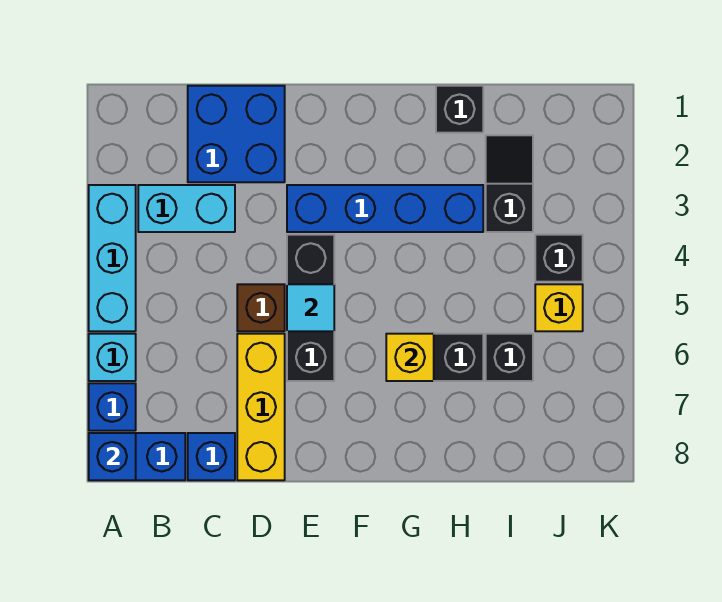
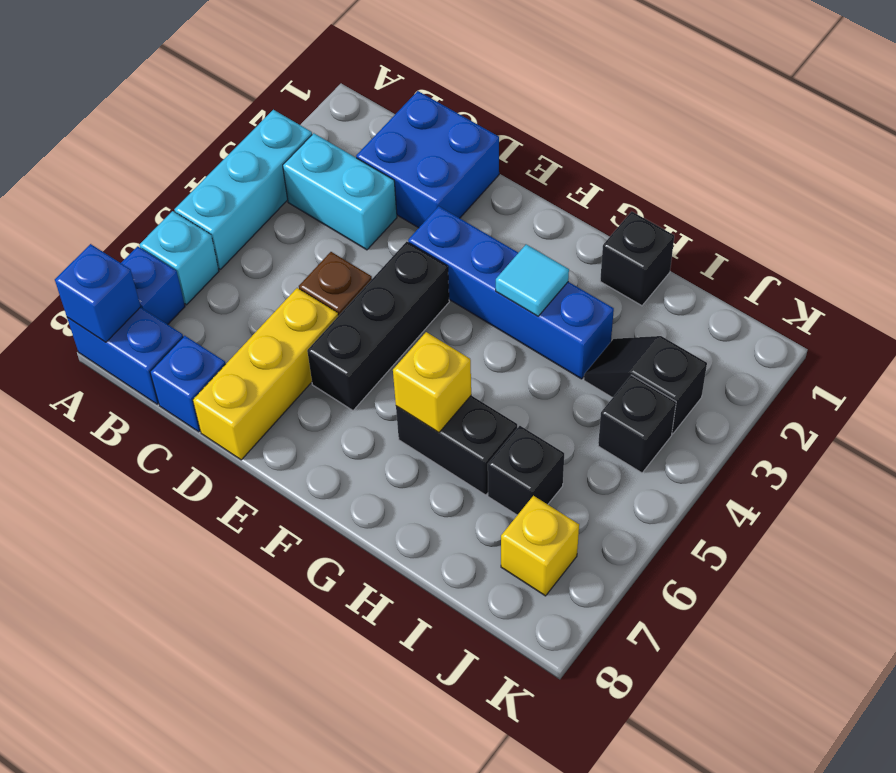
cyan 1x1 tile [287,284,334,331] -> cyan 1x1 tile moved to [496,244,569,316]
black 1x2 slope [486,135,533,232] -> black 1x2 slope turned to [584,336,707,434]
yellow 1x1 brick [535,284,583,331] -> yellow 1x1 brick moved to [501,496,579,596]

